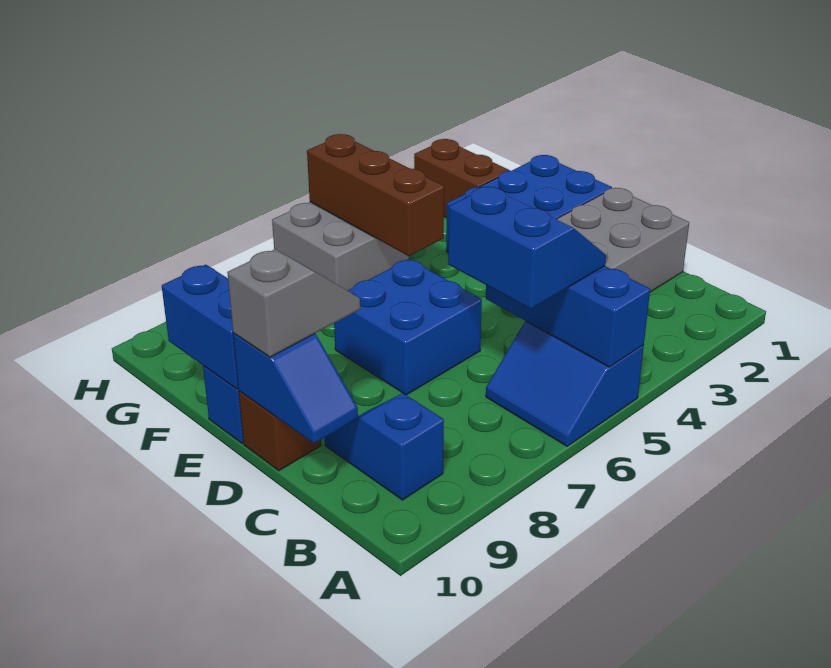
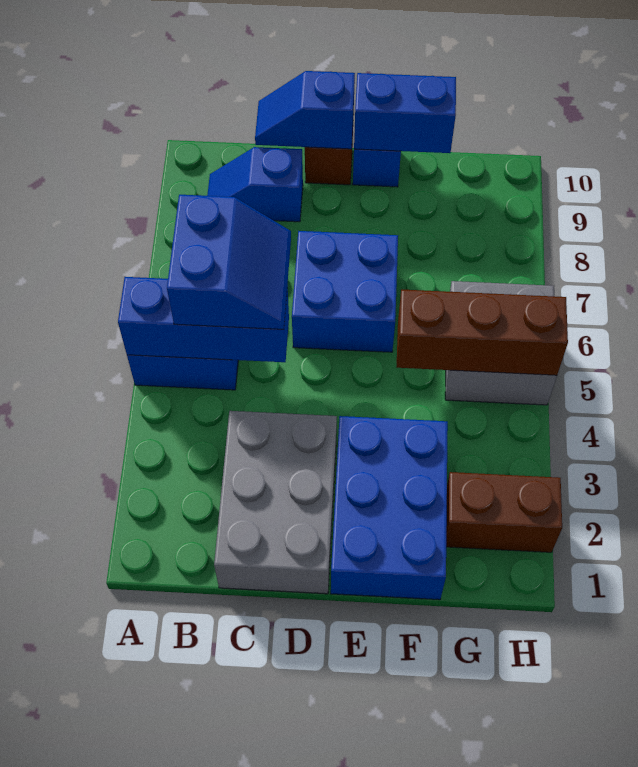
blue 2x2 slope [448,187,606,309] -> blue 2x2 slope turned to [167,195,291,329]
blue 1x2 slope [325,393,444,500] -> blue 1x2 slope turned to [207,147,303,222]
grey 1x2 slope [227,249,360,357] -> none

